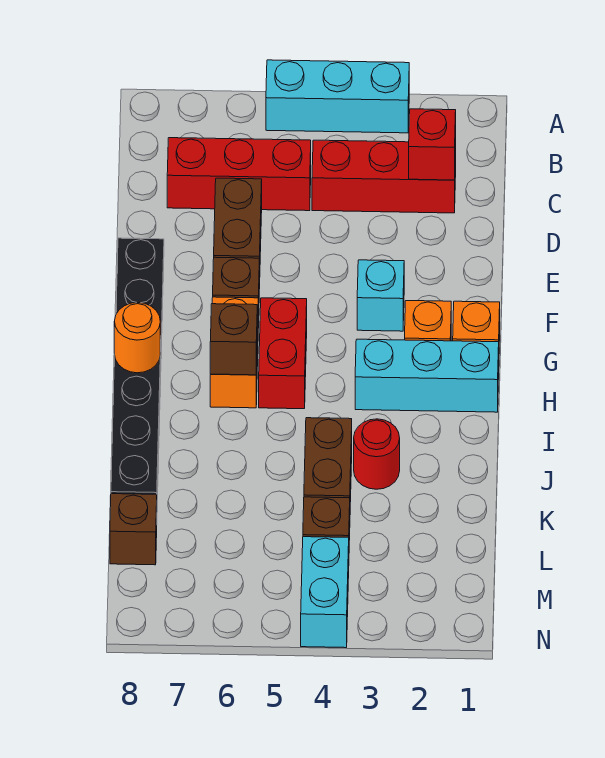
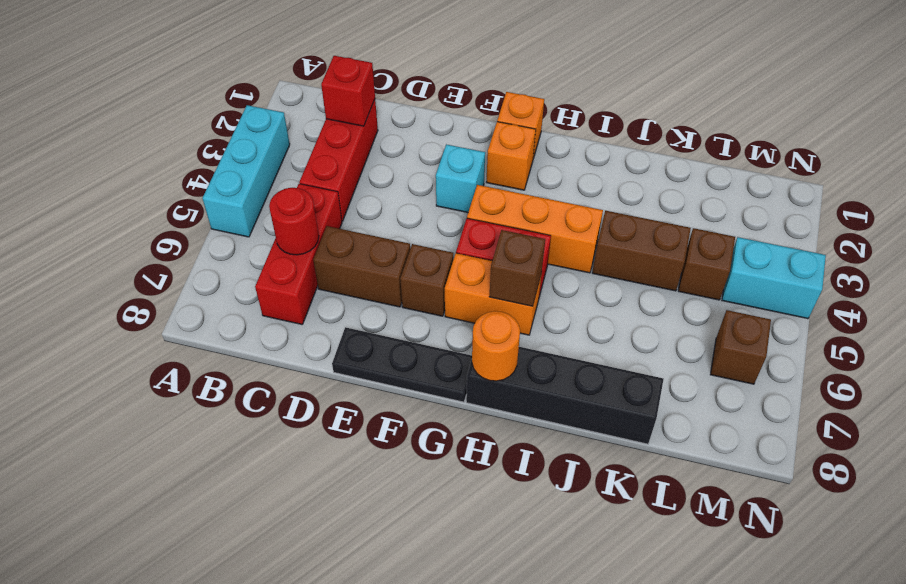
none -> orange 1x3 brick [467,185,603,273]
cyan 1x3 brick [355,339,499,412] -> none
red 1x1 round brick [354,419,400,489] -> red 1x1 round brick moved to [269,188,319,255]
brown 1x1 brick [110,494,157,565] -> brown 1x1 brick moved to [710,310,771,384]

